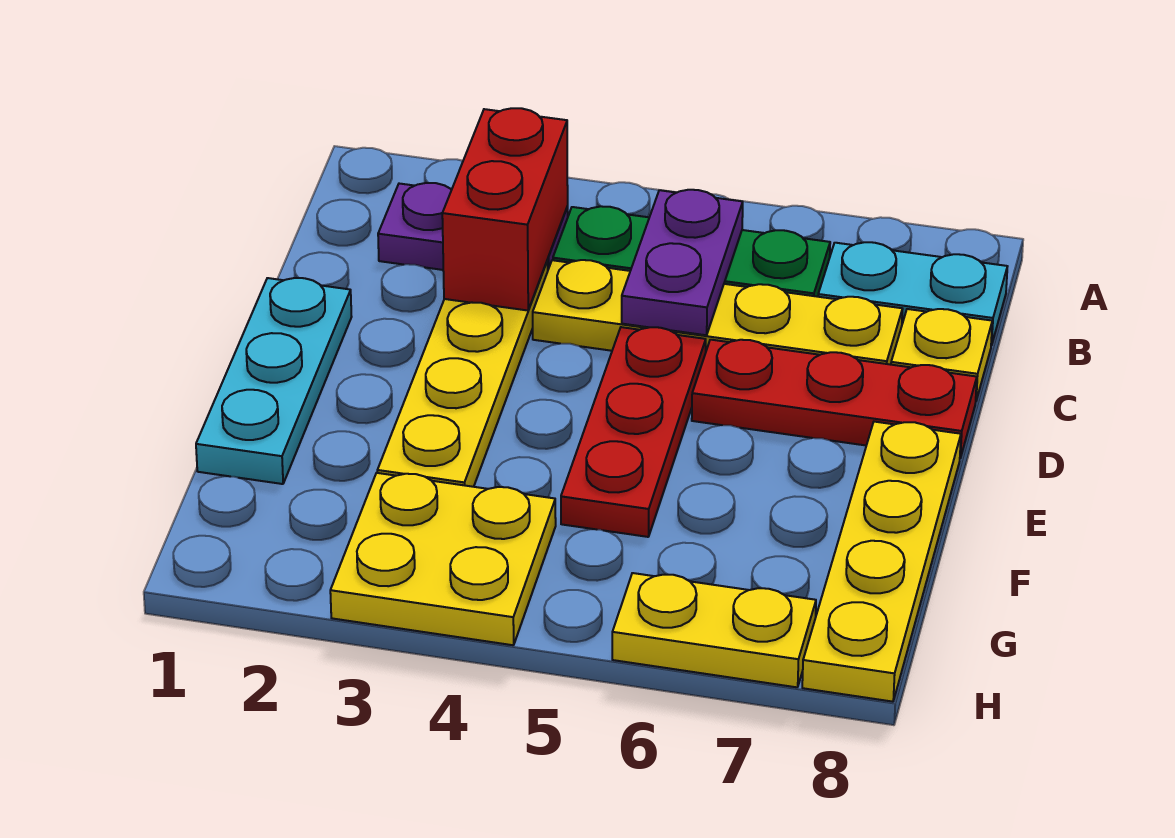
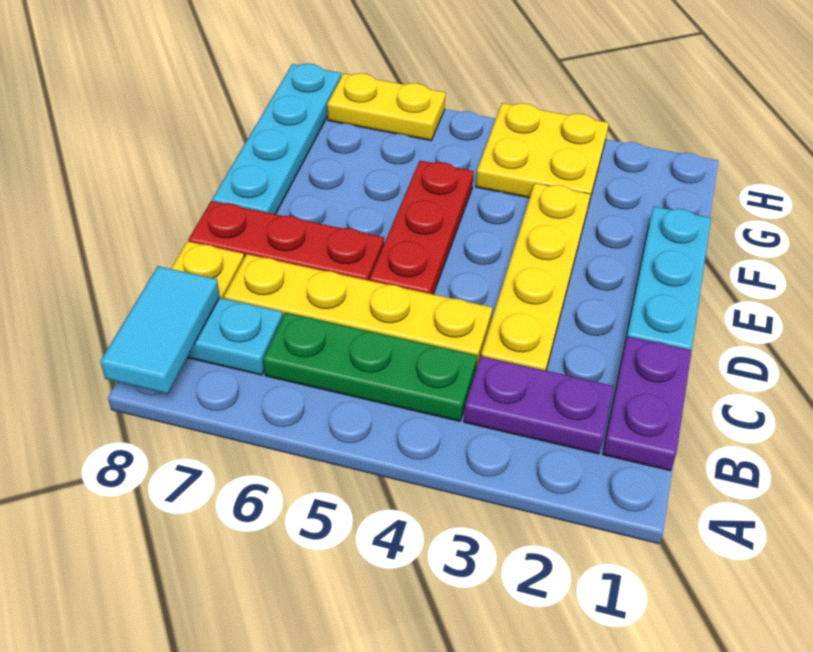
none -> cyan 1x2 tile [100,266,220,394]
red 1x2 brick [442,108,568,310] -> none
purple 1x2 plate [622,190,743,335] -> purple 1x2 plate moved to [603,336,692,471]
yellow 1x4 plate [802,422,961,702] -> cyan 1x4 plate [212,64,341,214]

